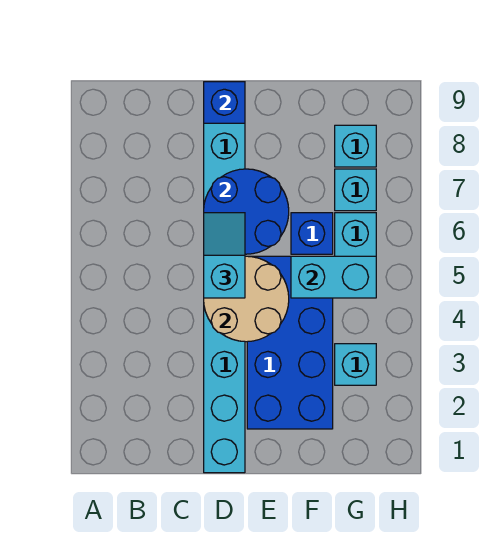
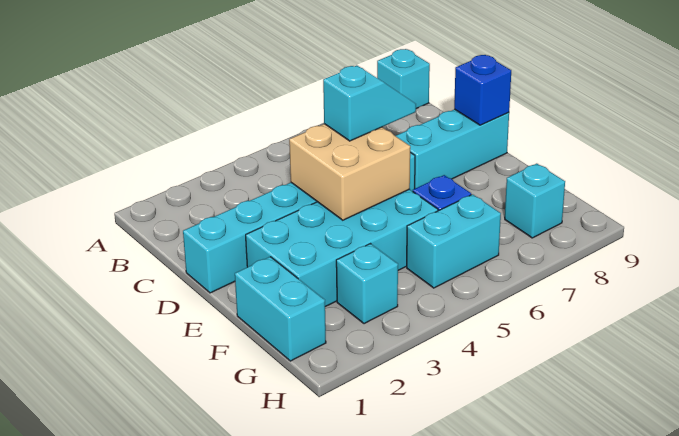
tan 2x2 round brick [204,256,289,342] -> tan 2x2 brick [289,124,410,220]
blue 2x2 round brick [204,169,289,254] -> none
blue 2x4 brick [247,256,333,429] -> cyan 2x4 brick [246,189,438,307]
cyan 1x2 brick [291,256,376,298] -> cyan 1x2 brick moved to [235,257,326,361]
cyan 1x1 brick [335,169,376,211] -> cyan 1x1 brick moved to [377,49,430,109]

